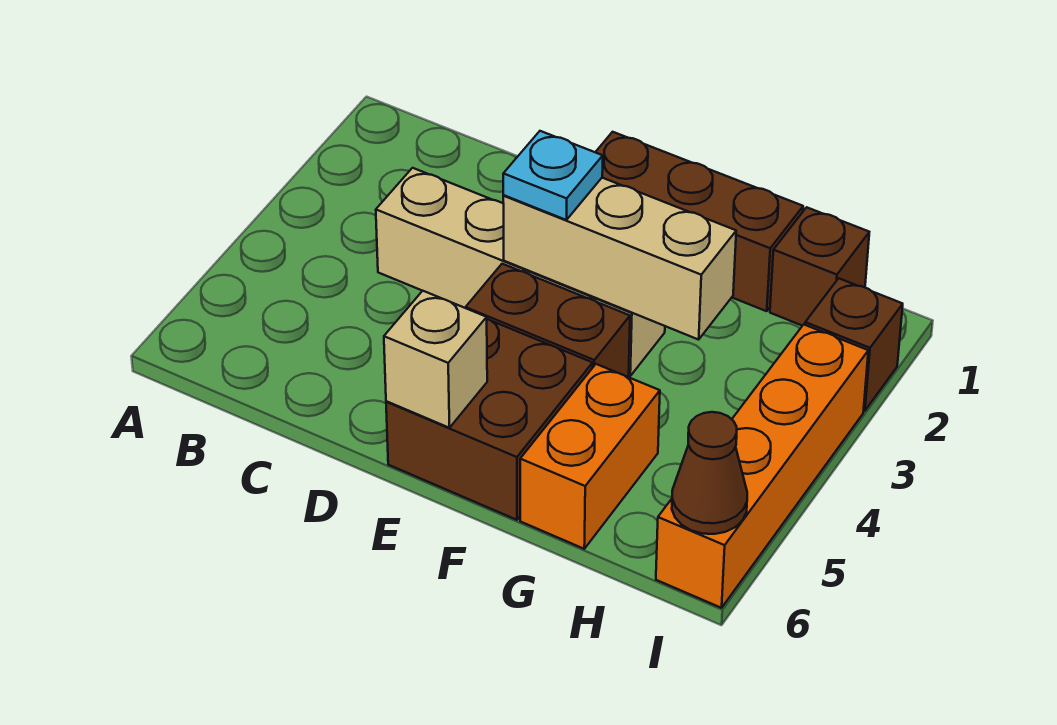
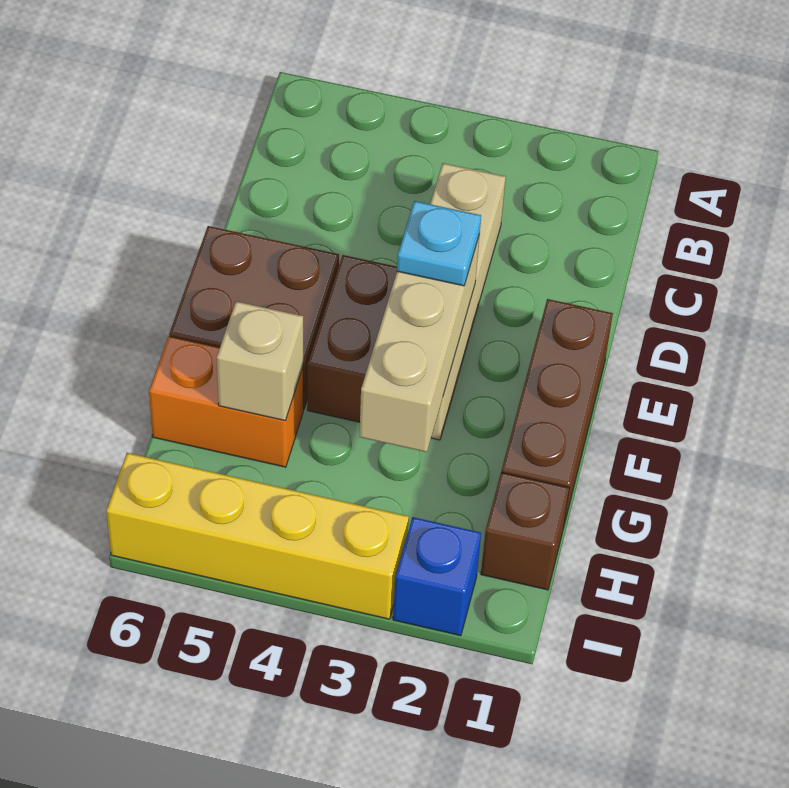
tan 1x1 brick [384,291,487,428] -> tan 1x1 brick moved to [217,301,303,421]
brown 1x1 brick [805,278,903,411] -> blue 1x1 brick [393,517,481,636]
orange 1x4 brick [656,325,868,608] -> yellow 1x4 brick [106,453,409,619]
brown 1x1 cone [672,412,747,534] -> none

